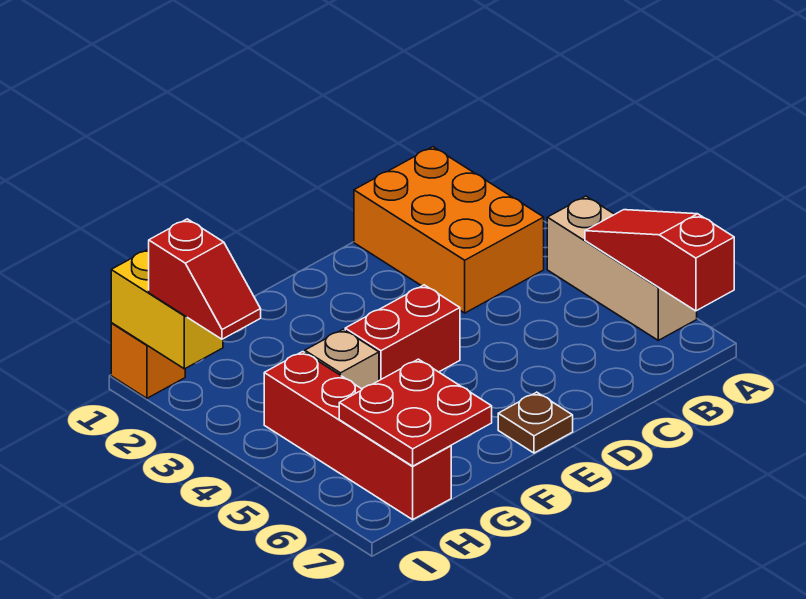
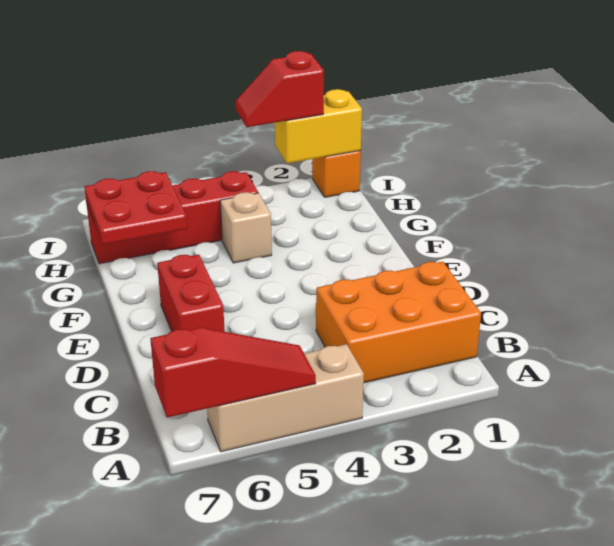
red 1x2 brick [345,285,460,380] -> red 1x2 brick moved to [157,255,225,332]
brown 1x1 plate [498,392,573,453] -> none

